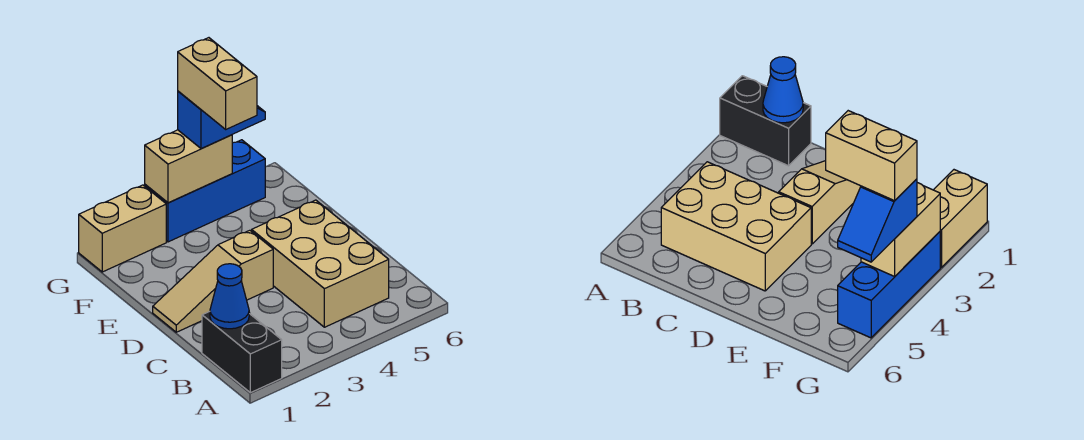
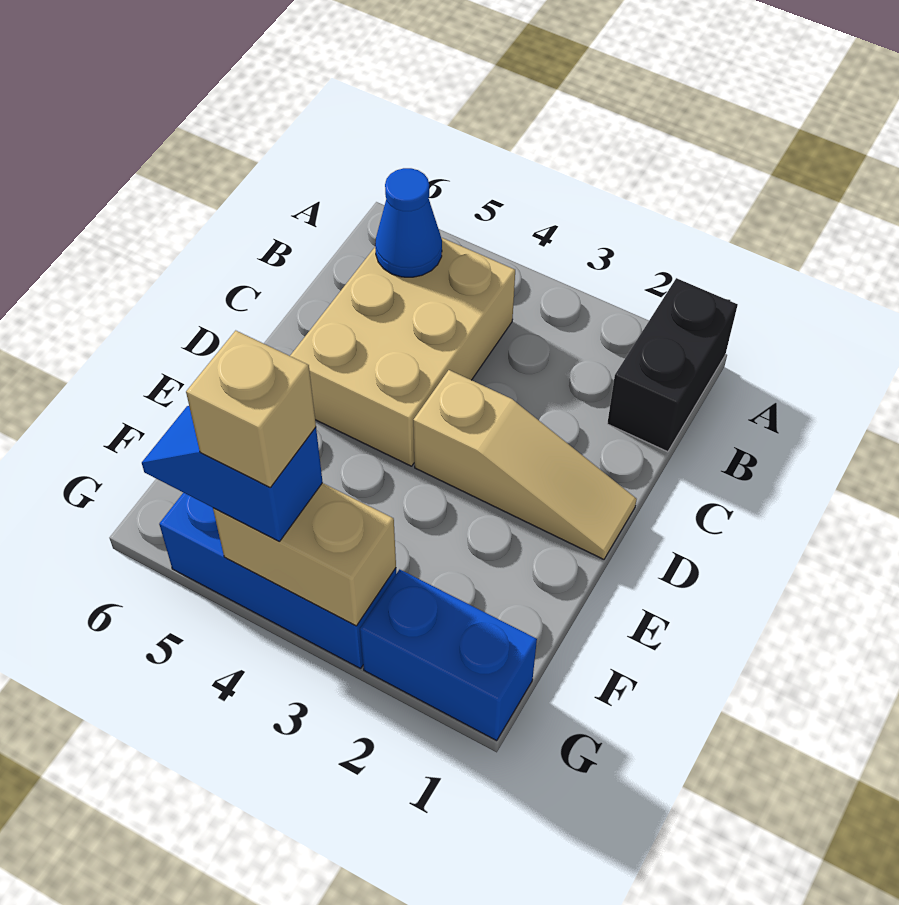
blue 1x1 cone [210,264,249,329] -> blue 1x1 cone moved to [375,168,442,277]
tan 1x2 brick [178,38,257,129] -> tan 1x1 brick [186,331,316,487]
tan 1x2 brick [79,185,166,272] -> blue 1x2 brick [360,569,537,741]

